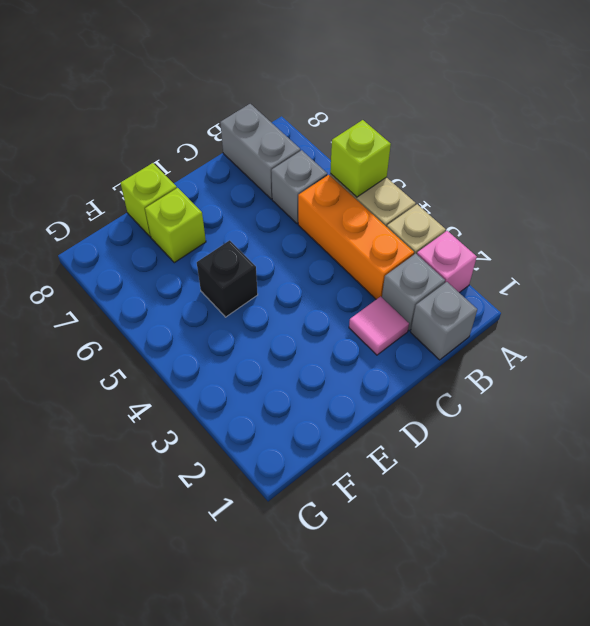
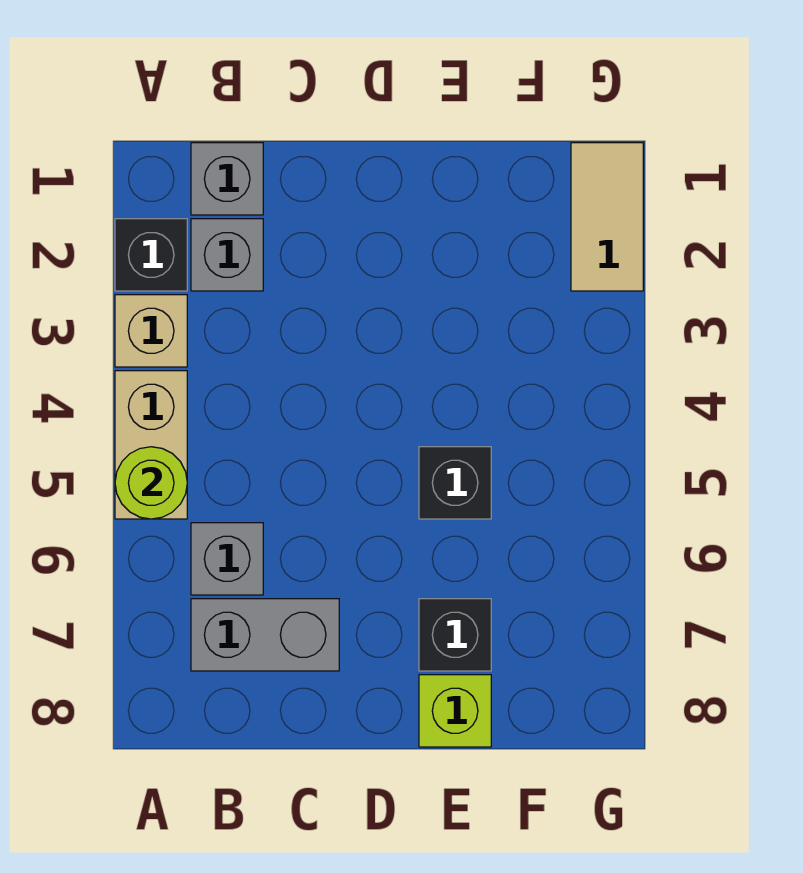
pink 1x1 brick [417,231,477,293] -> black 1x1 brick [115,219,187,291]
lime 1x1 brick [330,120,391,197] -> lime 1x1 round brick [115,447,187,519]
orange 1x3 brick [298,175,414,299] -> none
grey 1x2 brick [220,104,300,199] -> grey 1x2 brick turned to [191,599,339,671]
pink 1x1 tile [349,296,409,355] -> none
lime 1x1 brick [145,188,206,263] -> black 1x1 brick [419,599,491,671]
none -> tan 1x2 tile [571,143,643,291]

